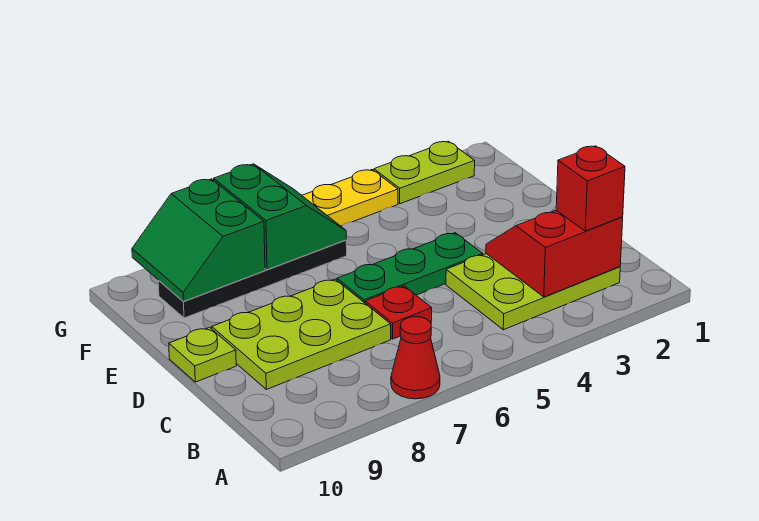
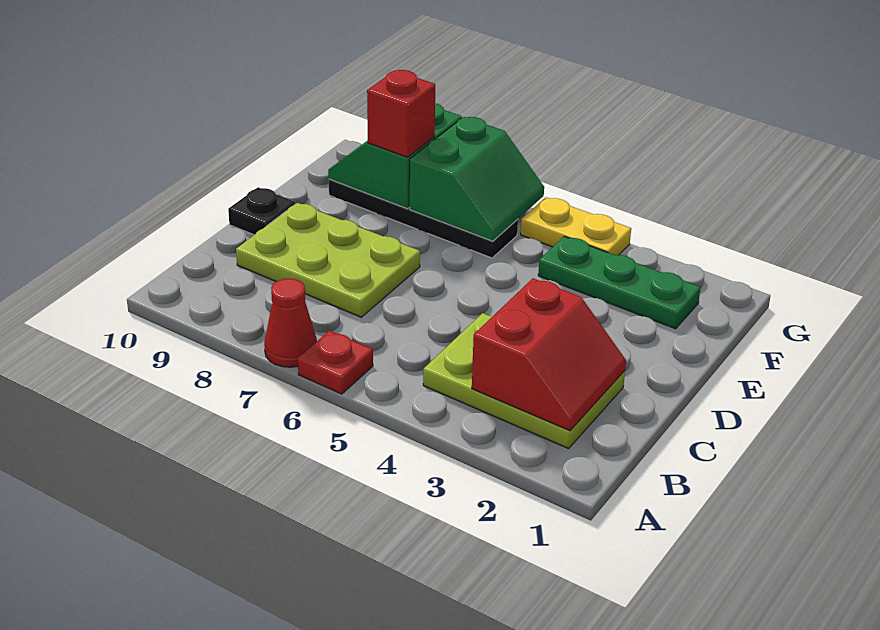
red 2x2 slope [486,210,623,297] -> red 2x2 slope turned to [472,278,626,431]
red 1x1 brick [556,146,625,231] -> red 1x1 brick moved to [367,70,435,157]
red 1x1 plate [365,286,432,339] -> red 1x1 plate moved to [298,331,373,394]
green 1x3 plate [337,233,483,303] -> green 1x3 plate moved to [538,236,701,329]
lime 1x1 plate [169,327,236,382] -> black 1x1 plate [228,187,296,235]
lime 1x2 plate [374,141,475,204] -> none

